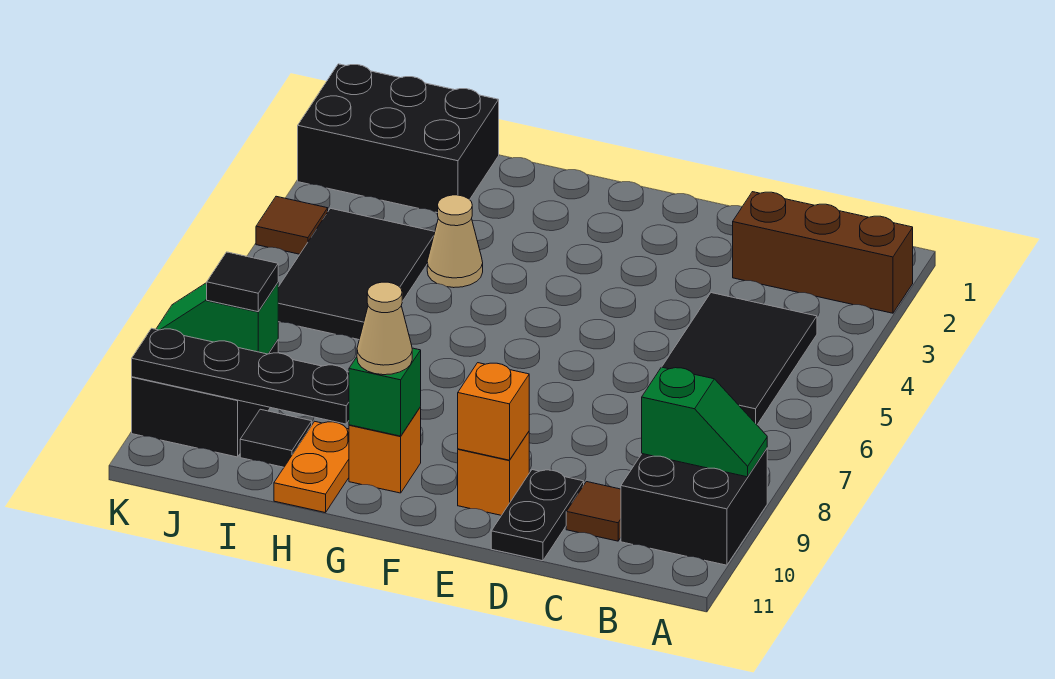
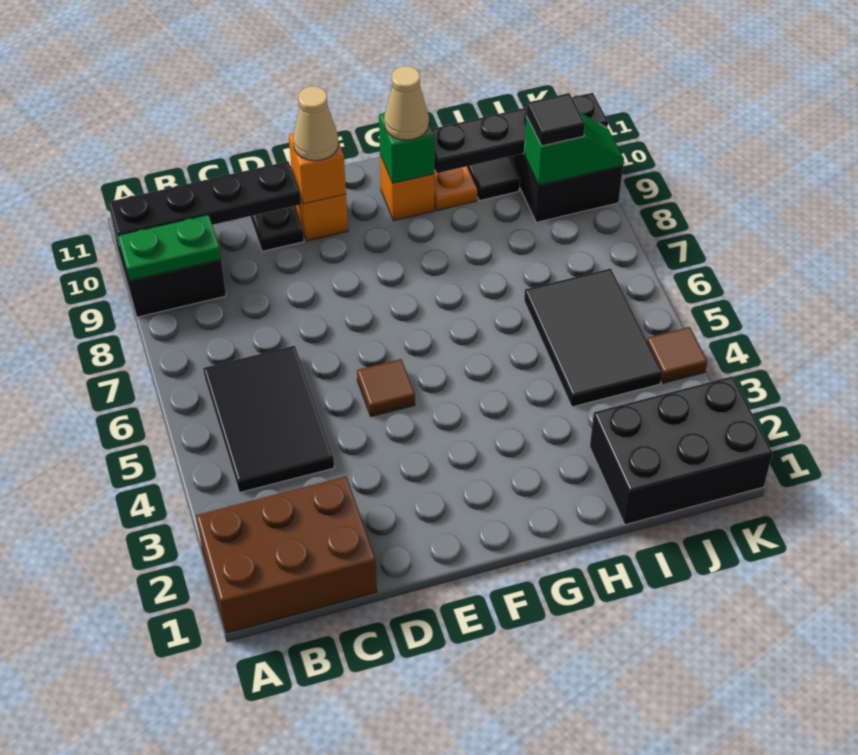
brown 1x3 brick [733,192,913,313] -> brown 2x3 brick [196,476,377,633]
green 1x2 slope [642,367,767,477] -> green 1x2 plate [118,215,221,281]
none -> black 1x4 plate [108,161,301,242]
brown 1x1 tile [566,482,621,541] -> brown 1x1 tile moved to [357,359,415,417]
tan 1x1 cone [427,195,483,288] -> tan 1x1 cone moved to [293,86,339,161]

